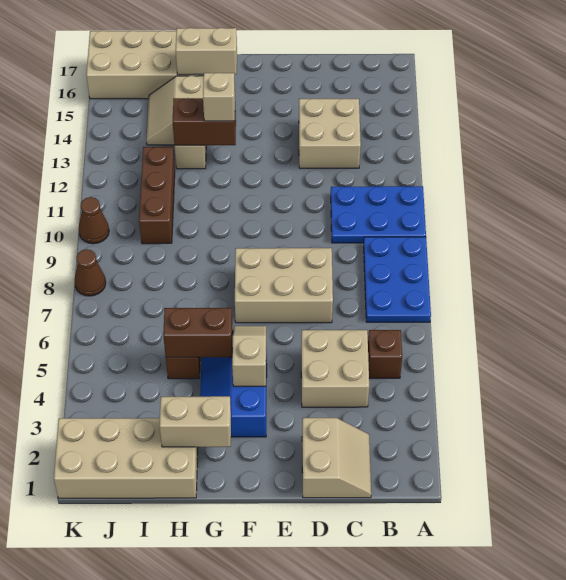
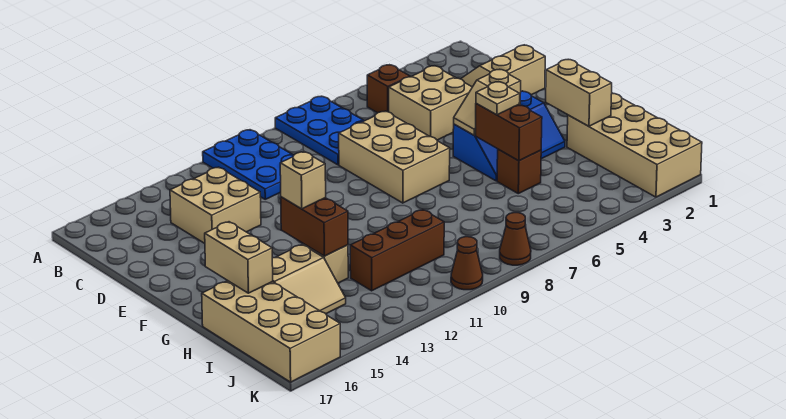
blue 2x3 plate [364,237,431,322] -> blue 2x3 plate turned to [275,96,364,165]
none -> tan 1x1 plate [476,82,520,115]

